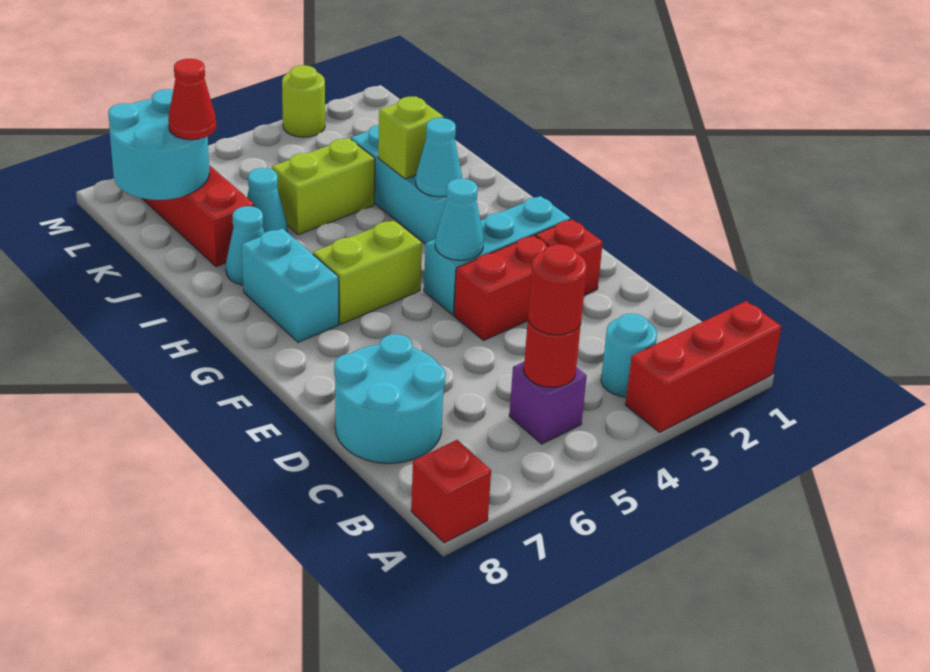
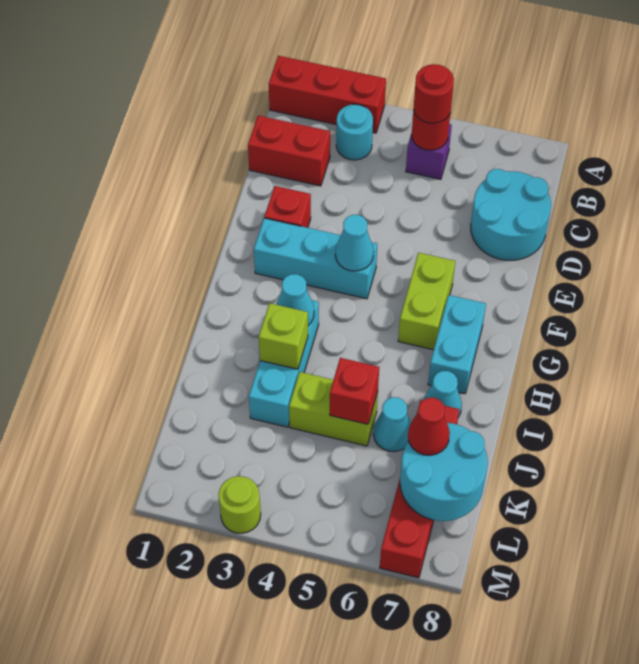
red 1x1 brick [411,440,491,543] -> red 1x1 brick moved to [330,358,379,424]
red 1x2 brick [454,235,549,340] -> red 1x2 brick moved to [248,116,330,186]
lime 1x2 brick [313,220,422,324] -> lime 1x2 brick turned to [398,253,455,350]

